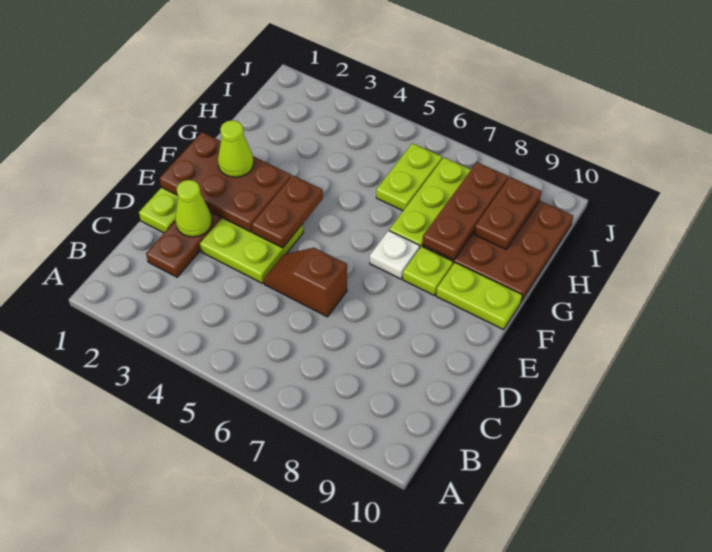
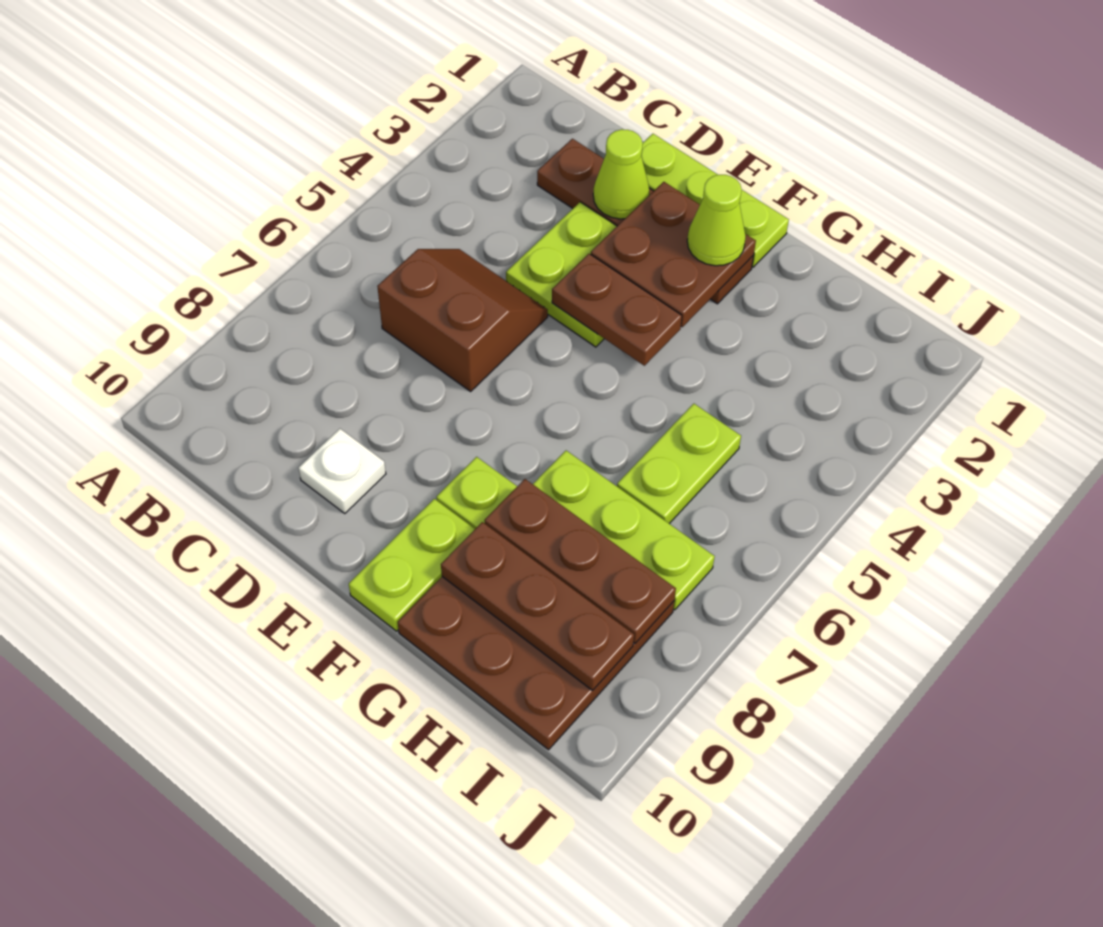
brown 1x2 slope [263,248,347,317] -> brown 2x2 slope [377,249,548,391]
brown 2x3 plate [160,132,291,232] -> brown 2x2 plate [591,182,756,327]
white 1x1 plate [370,231,420,279] -> white 1x1 plate moved to [298,429,386,514]
lime 1x2 plate [376,143,442,211] -> lime 1x2 plate turned to [617,404,741,524]
brown 1x2 plate [474,177,541,249] -> brown 1x3 plate [441,522,634,690]

